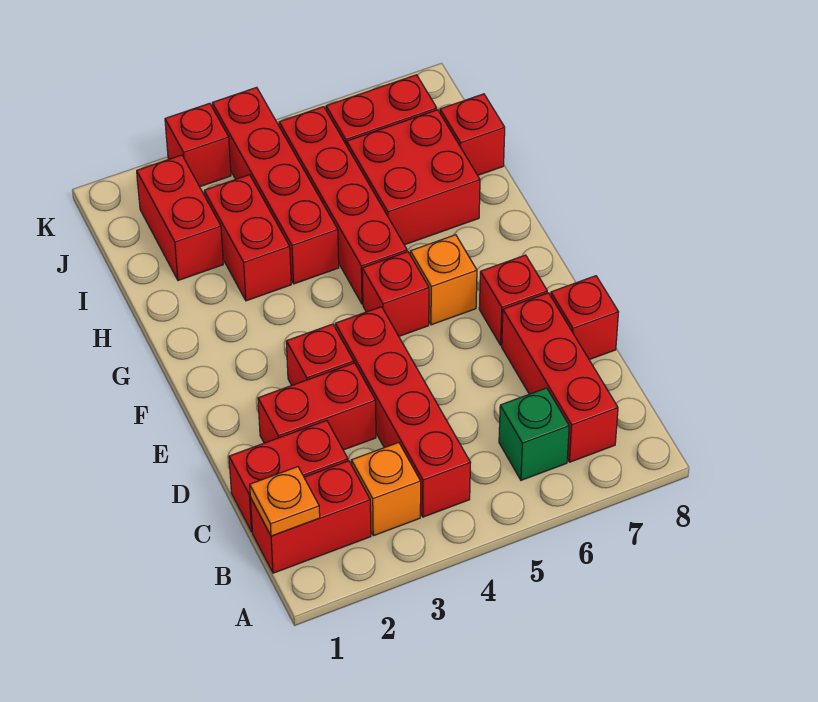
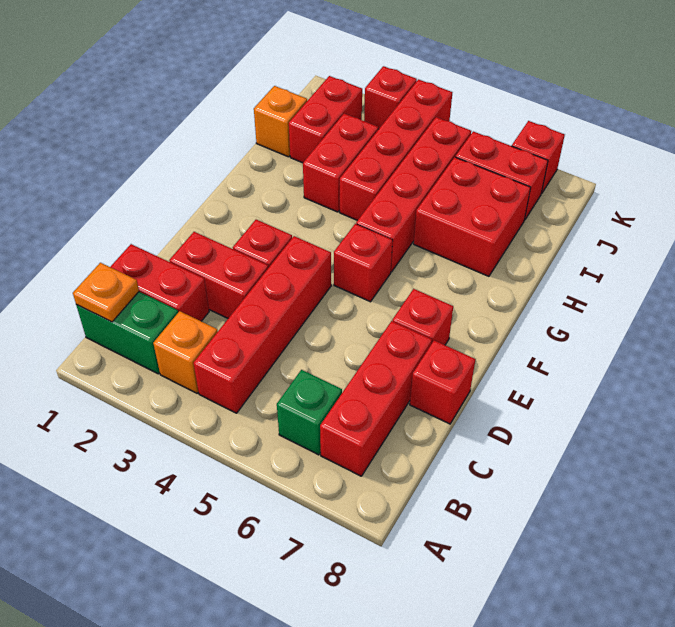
red 1x2 brick [250,461,371,573] -> green 1x2 brick [76,292,178,374]
orange 1x1 brick [410,235,477,325] -> orange 1x1 brick moved to [254,86,307,157]
red 1x1 brick [440,94,505,175] -> red 1x1 brick moved to [512,121,565,194]

